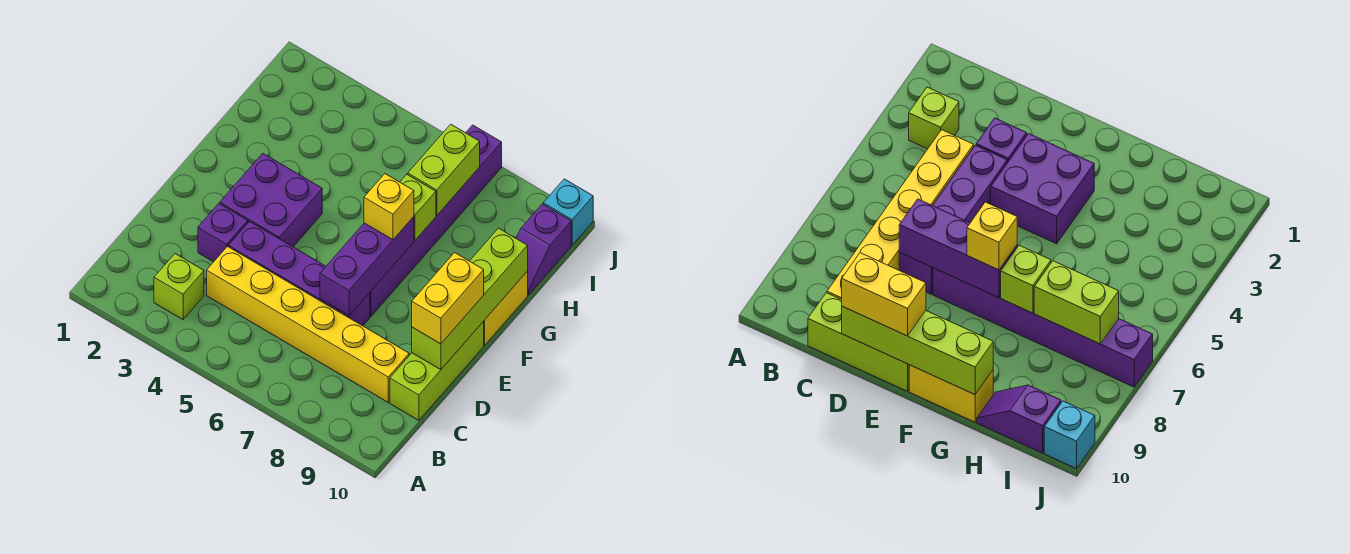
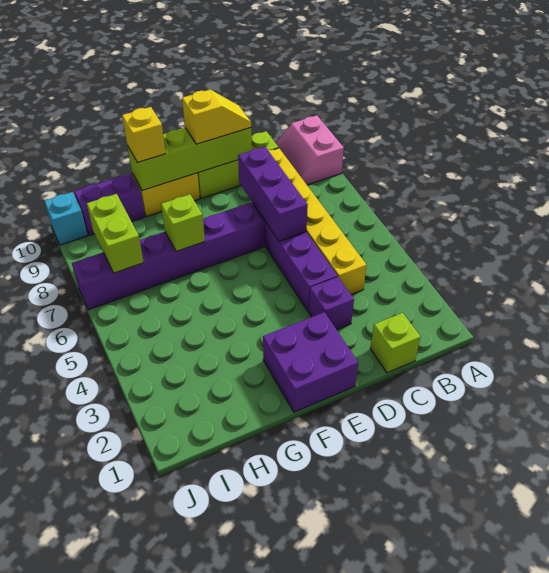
none -> pink 2x2 slope [276,115,344,185]
lime 1x1 brick [154,254,204,319] -> lime 1x1 brick moved to [370,313,420,373]
purple 1x3 brick [320,217,414,316] -> purple 1x3 brick turned to [238,147,308,241]
yellow 1x2 brick [412,253,484,344] -> yellow 1x2 slope [182,90,251,144]
purple 2x2 brick [220,153,322,247] -> purple 2x2 brick moved to [263,312,358,412]
yellow 1x1 brick [364,174,414,240] -> yellow 1x1 brick moved to [122,107,166,163]
lime 1x2 brick [408,124,480,215] -> lime 1x2 brick turned to [87,194,144,273]
purple 1x2 slope [516,204,571,295] -> purple 1x2 brick [74,174,145,235]

